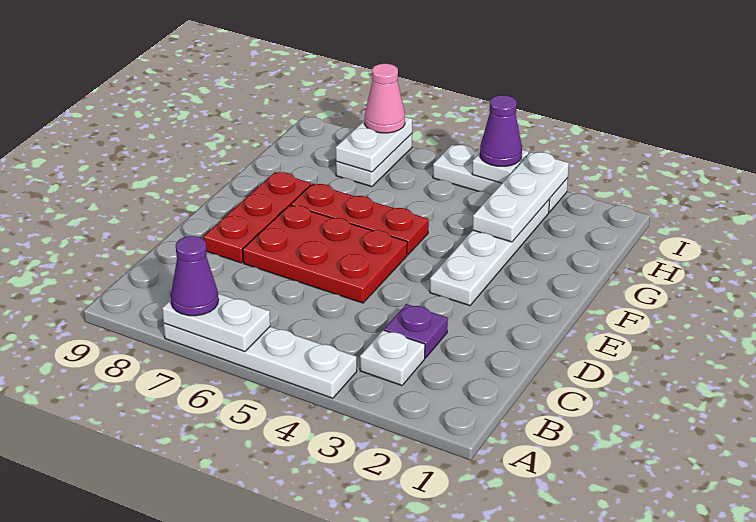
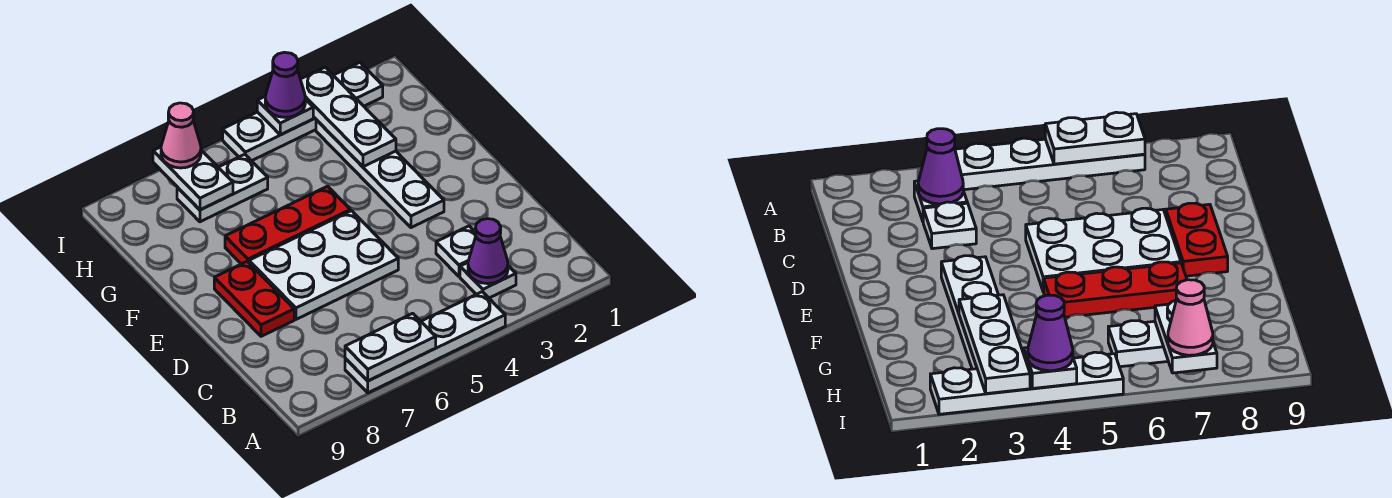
purple 1x1 cone [171,236,219,316] -> purple 1x1 cone moved to [468,219,508,284]
purple 1x1 plate [384,304,448,358] -> white 1x1 plate [436,226,476,276]
red 2x3 plate [243,205,407,303] -> white 2x3 plate [249,211,398,319]
red 1x3 plate [204,172,311,263] -> red 1x2 plate [214,261,294,336]
white 1x2 plate [336,134,412,187] -> white 1x2 plate turned to [177,154,268,222]
white 1x3 plate [433,145,568,212] -> white 1x4 plate [223,62,383,161]

